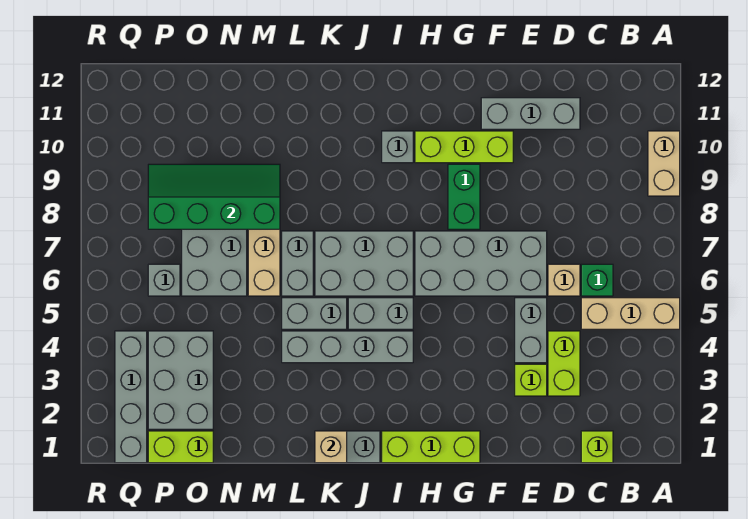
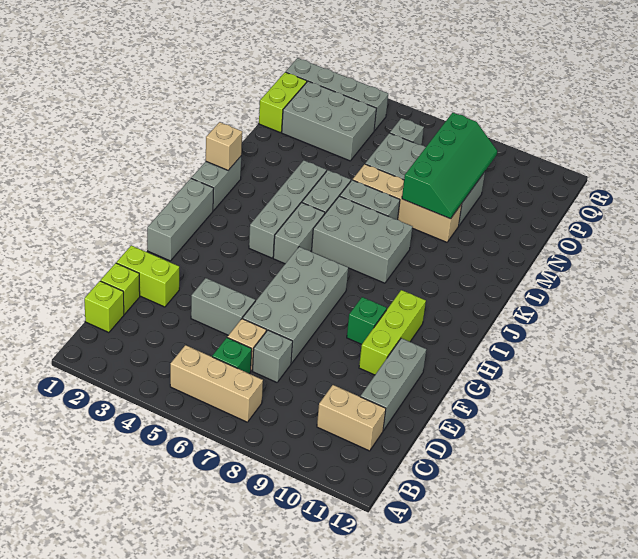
tan 1x3 brick [581,298,680,329] -> tan 1x3 brick turned to [170,345,263,422]
tan 1x2 brick [648,131,680,196] -> tan 1x2 brick moved to [317,385,386,451]
lime 1x2 brick [548,331,580,396] -> lime 1x2 brick moved to [116,245,179,307]
lime 1x1 brick [515,364,547,396] -> lime 1x1 brick moved to [101,263,140,314]
lime 1x3 brick [382,431,480,463] -> grey 1x3 brick [147,179,214,261]
green 1x2 brick [448,164,480,229] -> green 1x1 brick [347,297,387,344]
grey 2x3 brick [315,231,413,296] -> grey 2x3 brick turned to [312,196,412,283]
grey 1x1 brick [382,131,413,163] -> grey 1x1 brick moved to [253,330,293,382]

